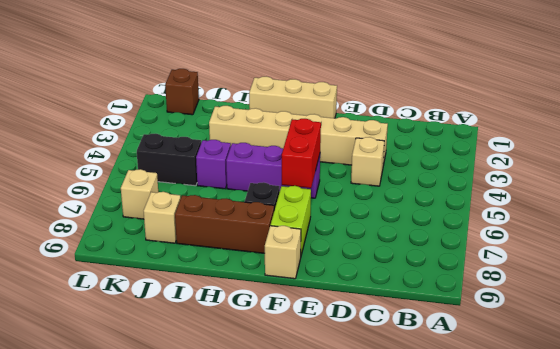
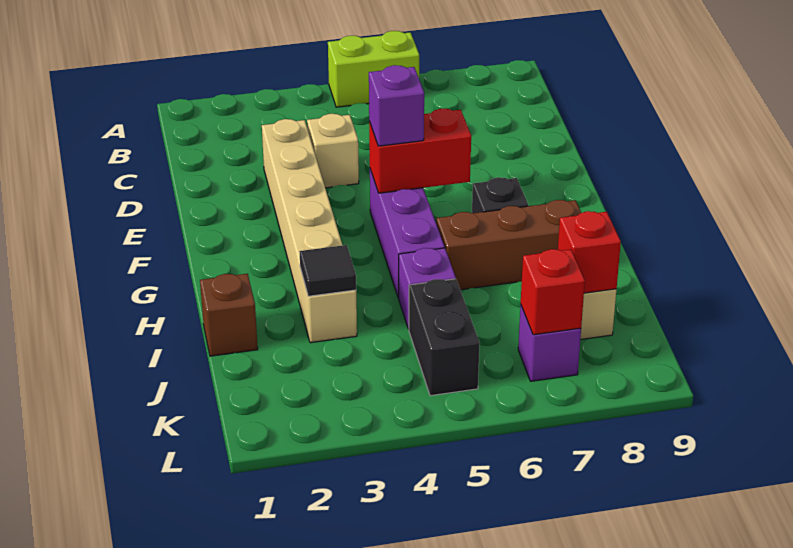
tan 1x3 brick [249,77,337,118] -> none
none -> purple 1x1 brick [369,65,424,146]
lime 1x2 brick [271,186,311,255] -> lime 1x2 brick moved to [328,31,419,107]
tan 1x1 brick [265,226,301,279] -> none
brown 1x3 brick [175,195,274,253] -> brown 1x3 brick turned to [436,200,581,290]
none -> black 1x1 tile [300,245,356,296]
none -> red 1x1 brick [558,211,621,293]
brown 1x1 brick [165,69,199,115] -> brown 1x1 brick moved to [200,274,258,356]
tan 1x1 brick [121,169,158,219] -> purple 1x1 brick [518,305,581,381]
none -> red 1x1 brick [521,249,585,335]

